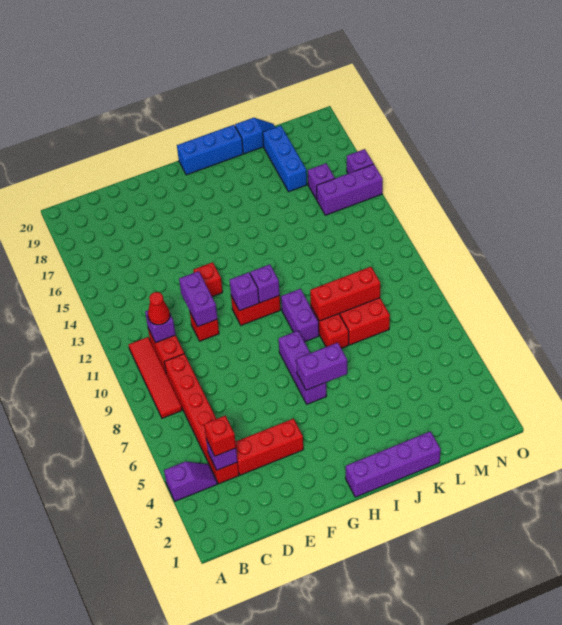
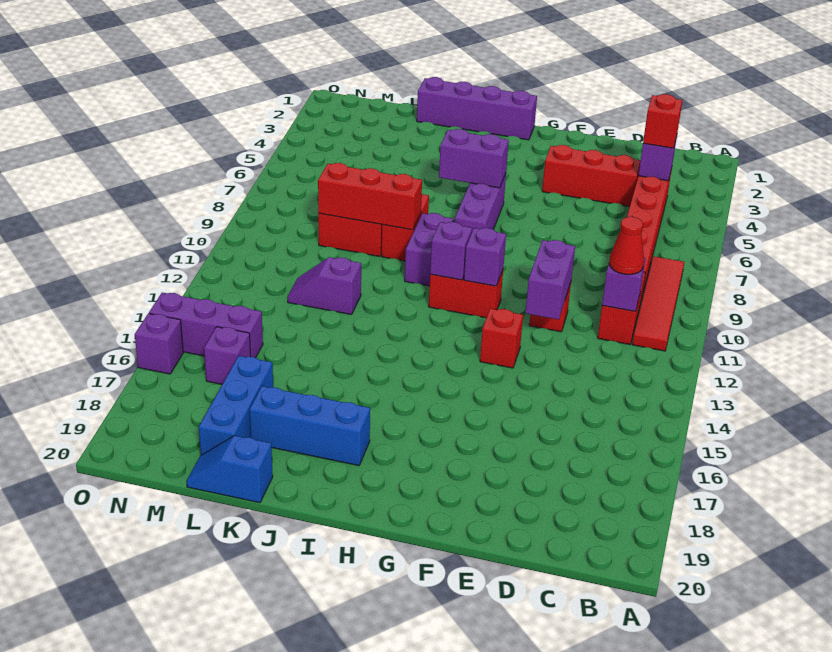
purple 1x2 slope [164,462,217,501] -> purple 1x2 slope moved to [287,257,361,315]
blue 1x3 brick [177,125,243,175] -> blue 1x3 brick moved to [249,386,370,466]

